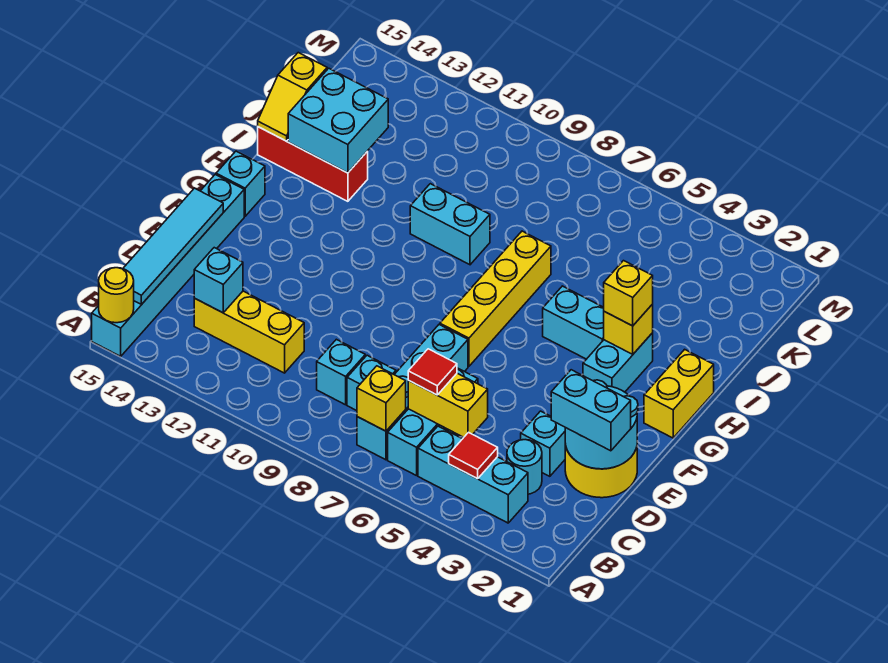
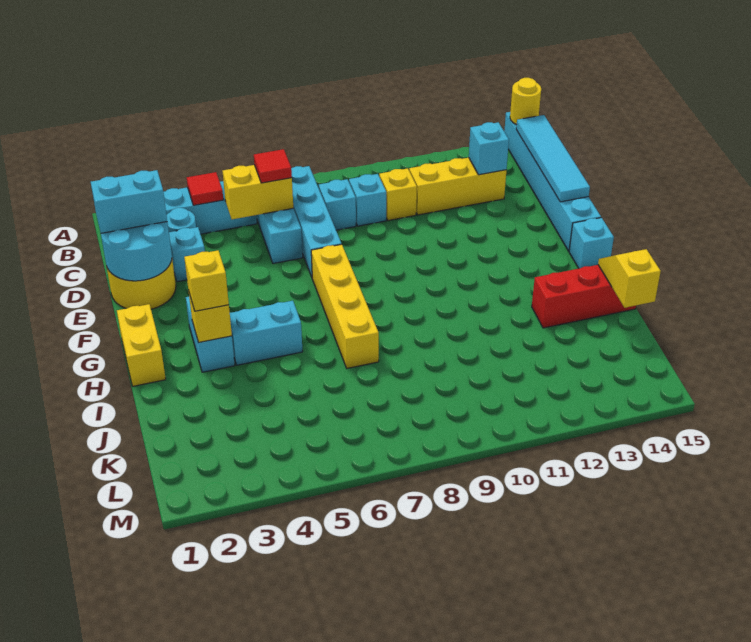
yellow 1x1 brick [357,366,406,431] -> yellow 1x1 brick moved to [379,168,417,220]
cyan 1x2 brick [410,184,490,265] -> none
cyan 2x2 brick [288,68,388,173] -> none

